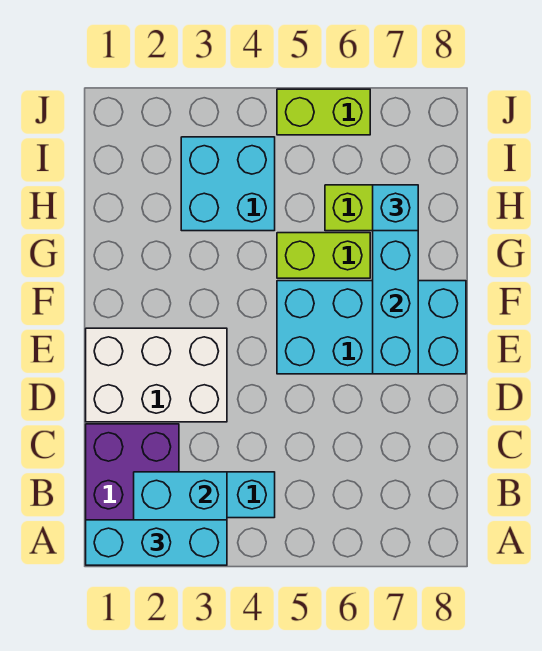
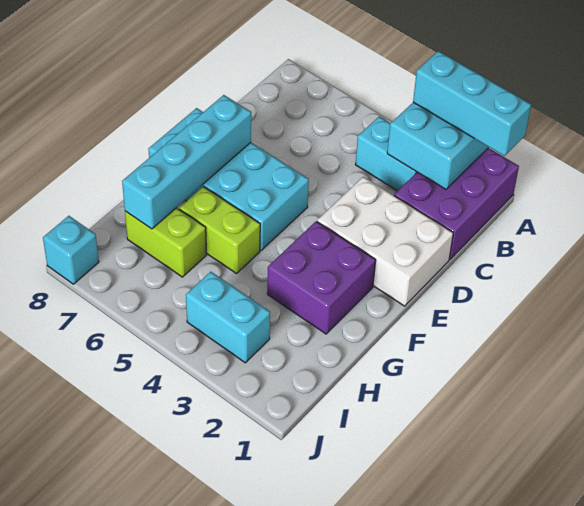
none -> purple 2x2 brick [267,221,376,334]
cyan 2x2 brick [181,137,275,231] -> cyan 1x2 brick [186,272,270,363]
cyan 1x1 brick [373,185,418,231] -> cyan 1x1 brick moved to [43,216,99,284]
lime 1x2 brick [277,89,370,135] -> none

